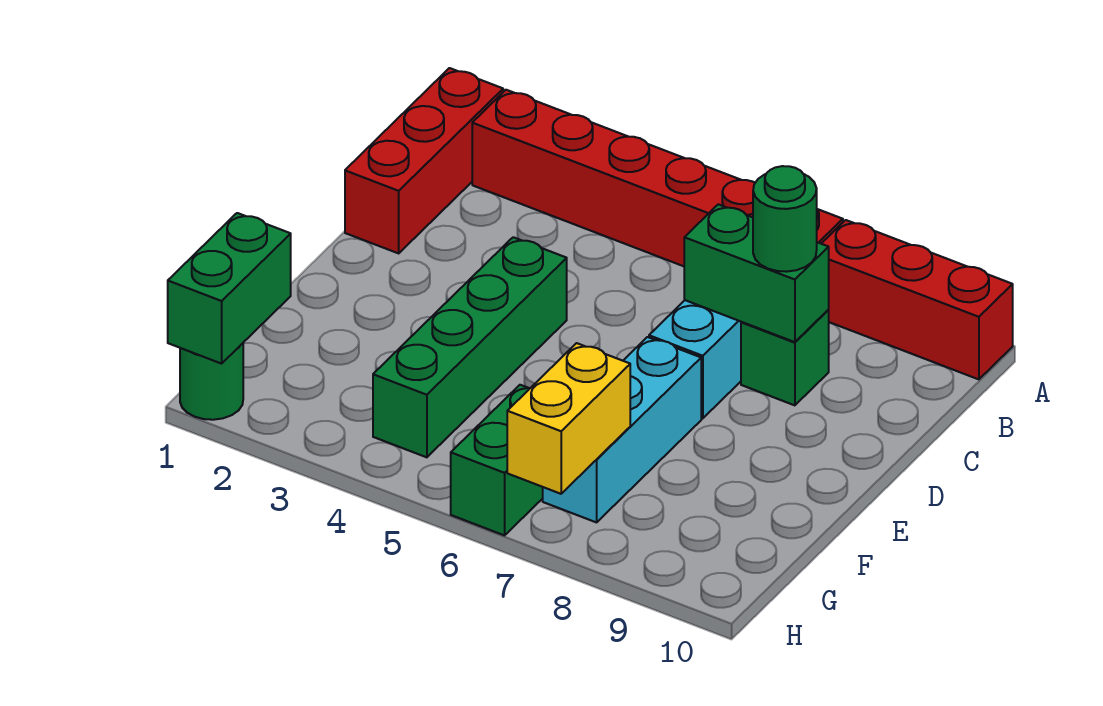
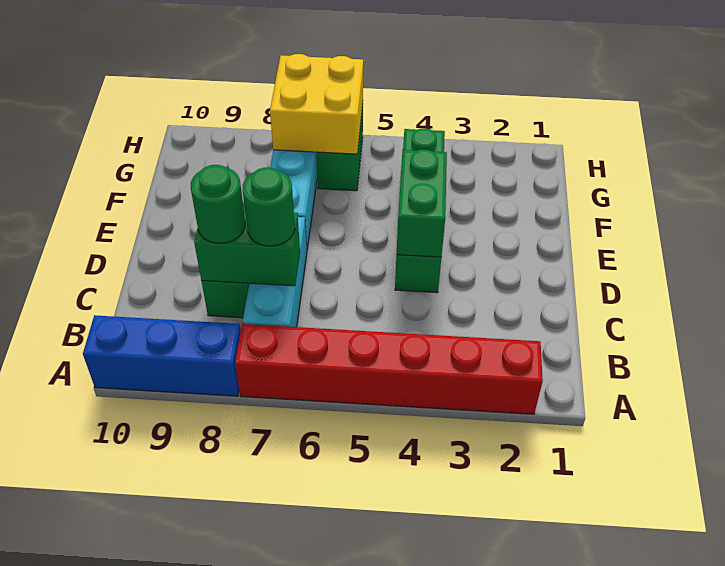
red 1x3 brick [345,68,503,253] -> none
red 1x3 brick [821,220,1013,379] -> blue 1x3 brick [83,315,241,396]
green 1x2 brick [168,213,291,364] -> green 1x2 brick moved to [397,150,447,257]
yellow 1x2 brick [507,343,630,494] -> yellow 2x2 brick [270,54,363,154]
green 1x1 round brick [180,343,243,420] -> green 1x1 round brick moved to [243,167,295,246]

